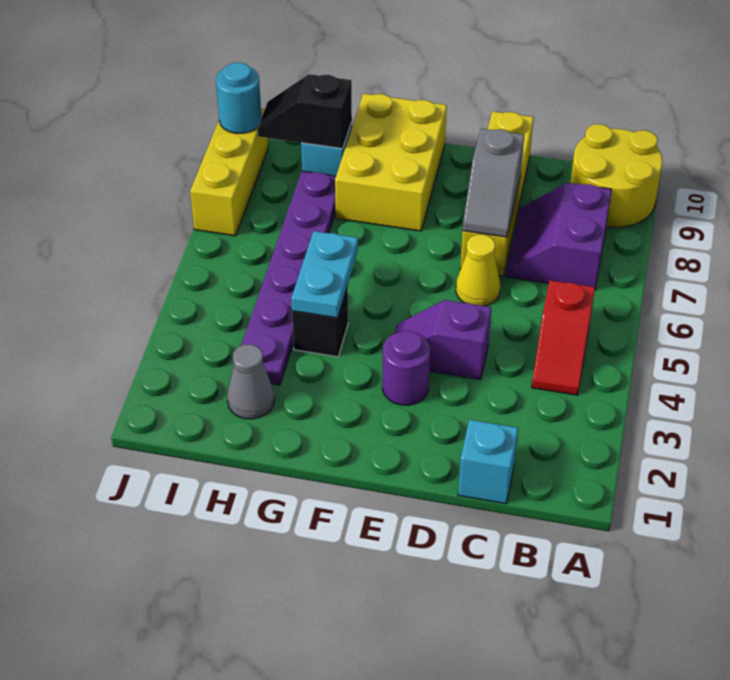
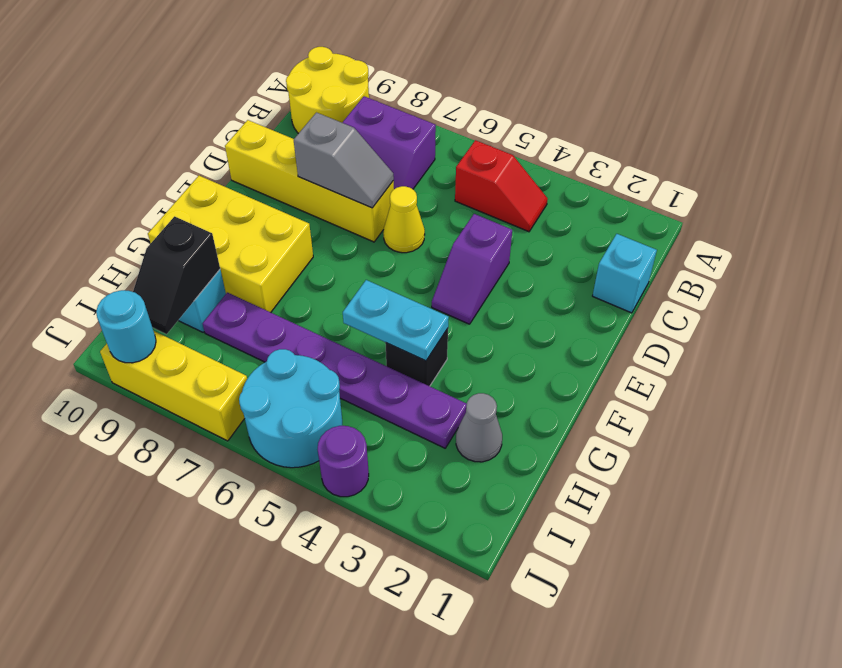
purple 1x1 round brick [382,331,430,405] -> purple 1x1 round brick moved to [318,426,369,497]
none -> cyan 2x2 round brick [239,349,342,468]

